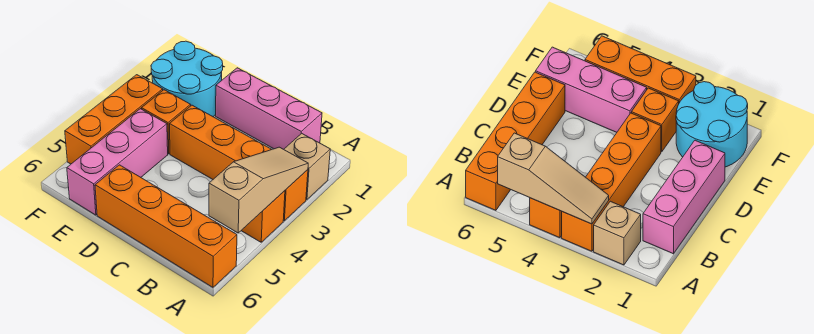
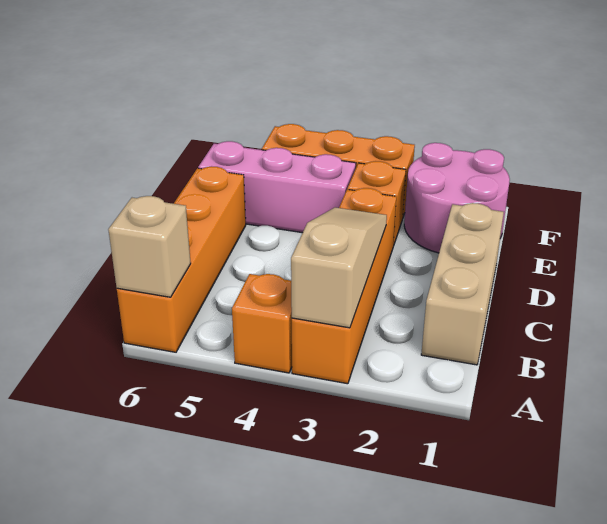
tan 1x1 brick [284,133,330,200] -> tan 1x1 brick moved to [108,196,191,297]
tan 1x3 slope [209,147,308,233] -> tan 1x3 slope turned to [291,207,387,328]
pink 1x3 brick [216,68,322,149] -> tan 1x3 brick [421,203,504,365]
cyan 2x2 round brick [151,41,223,117] -> pink 2x2 round brick [404,143,510,253]

